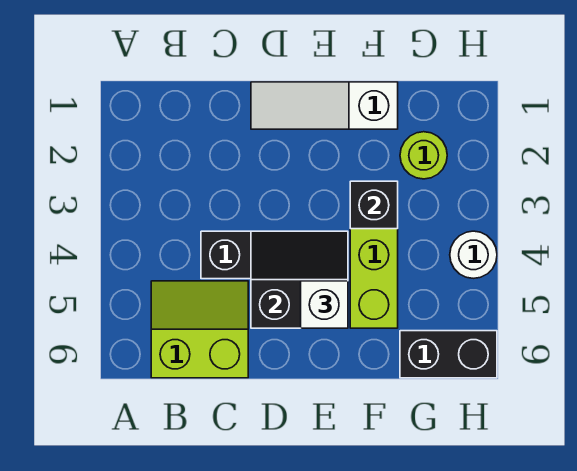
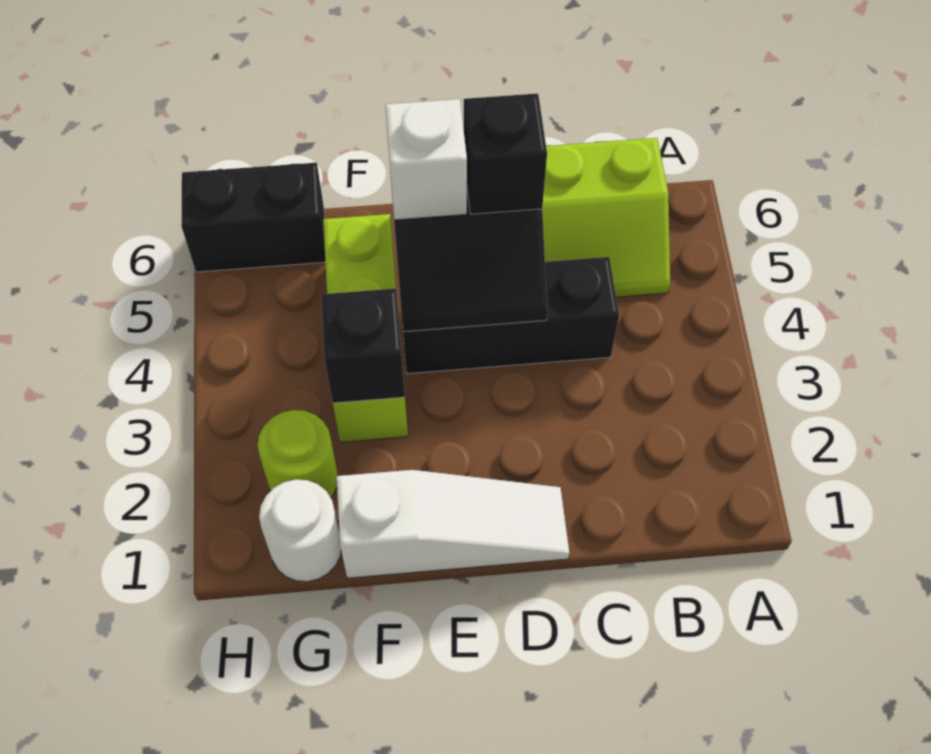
none -> black 1x1 brick [464,93,547,214]
white 1x1 round brick [450,231,497,278] -> white 1x1 round brick moved to [259,479,341,582]

